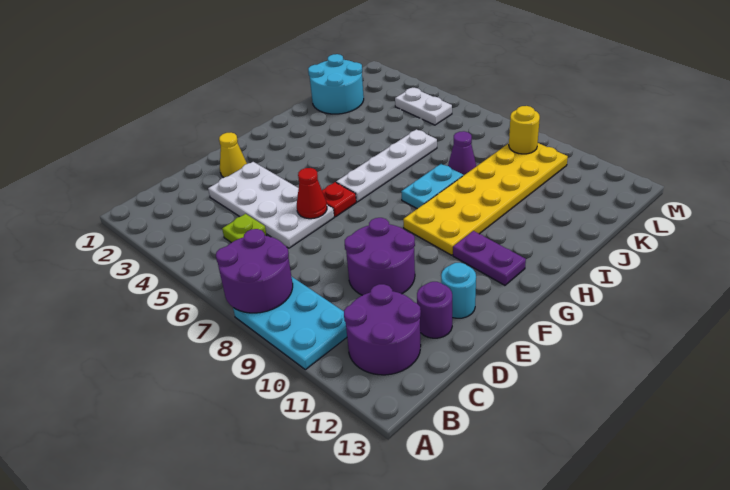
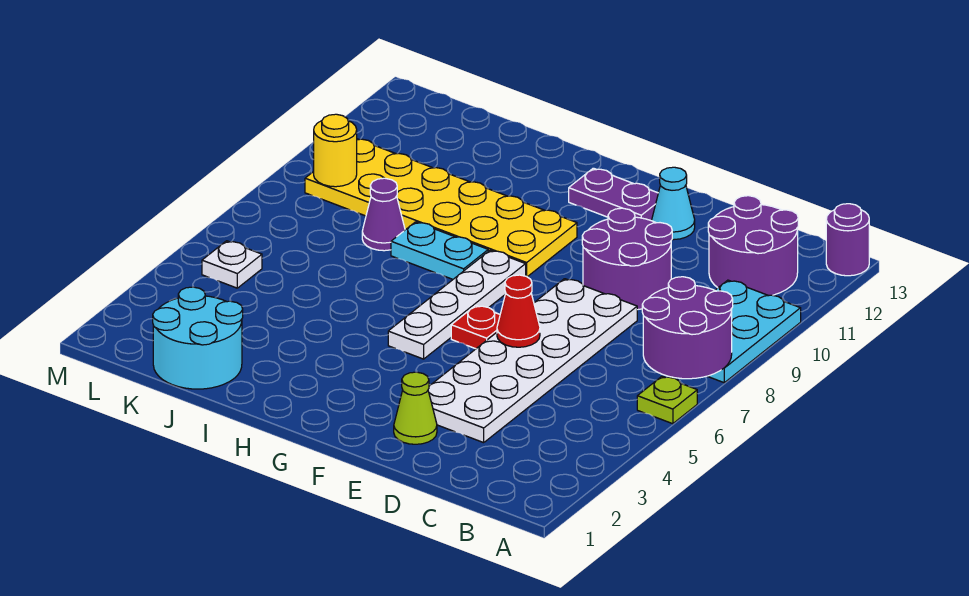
lime 1x1 plate [222,214,267,243] -> lime 1x1 plate moved to [637,376,697,424]
white 2x4 plate [208,162,334,248] -> white 2x6 plate [428,279,637,443]
purple 1x1 round brick [417,282,452,338] -> purple 1x1 round brick moved to [826,204,869,276]
yellow 1x1 cone [219,133,247,177] -> lime 1x1 cone [394,372,437,444]
cyan 1x1 round brick [441,263,476,318] -> cyan 1x1 cone [652,167,695,240]
white 1x4 plate [336,129,437,202] -> white 1x4 plate turned to [388,250,526,359]
purple 1x2 plate [453,231,526,285] -> purple 1x2 plate turned to [569,168,658,221]
white 1x2 plate [395,88,452,125] -> white 1x1 plate [202,241,262,288]

